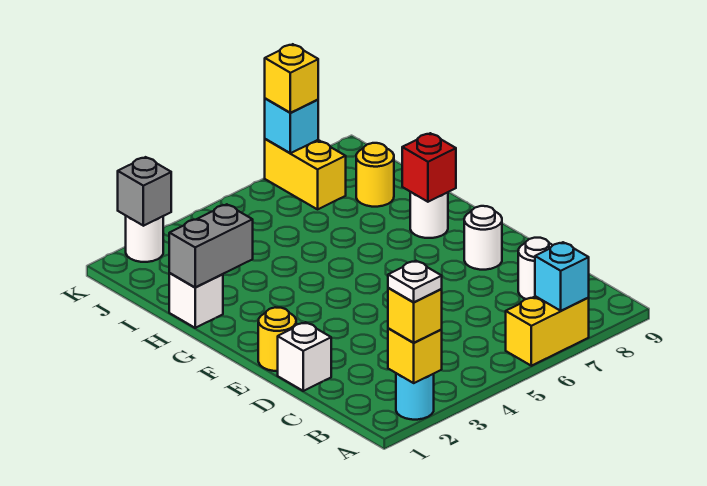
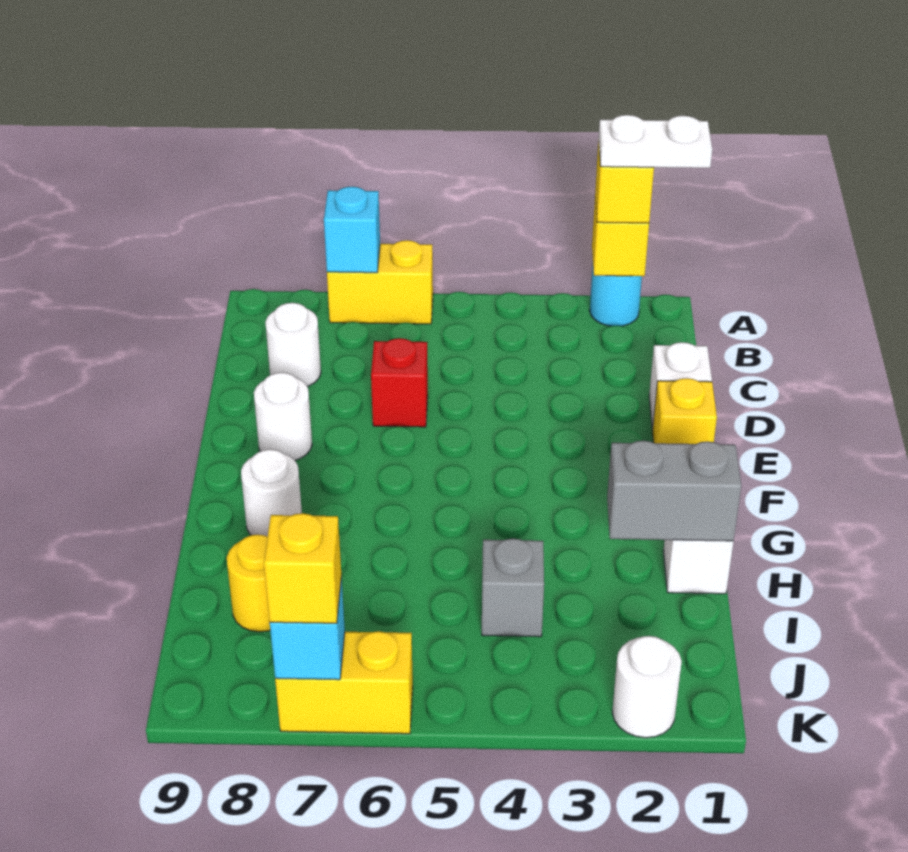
white 1x1 plate [388,261,442,302] -> white 1x2 plate [599,115,712,168]
yellow 1x1 round brick [258,307,296,371] -> yellow 1x1 brick [653,378,717,444]
red 1x1 brick [402,133,456,202] -> red 1x1 brick moved to [371,338,428,427]
yellow 1x2 brick [265,139,346,209] -> yellow 1x2 brick turned to [275,631,413,734]
grey 1x1 brick [118,157,171,226] -> grey 1x1 brick moved to [482,538,544,637]

